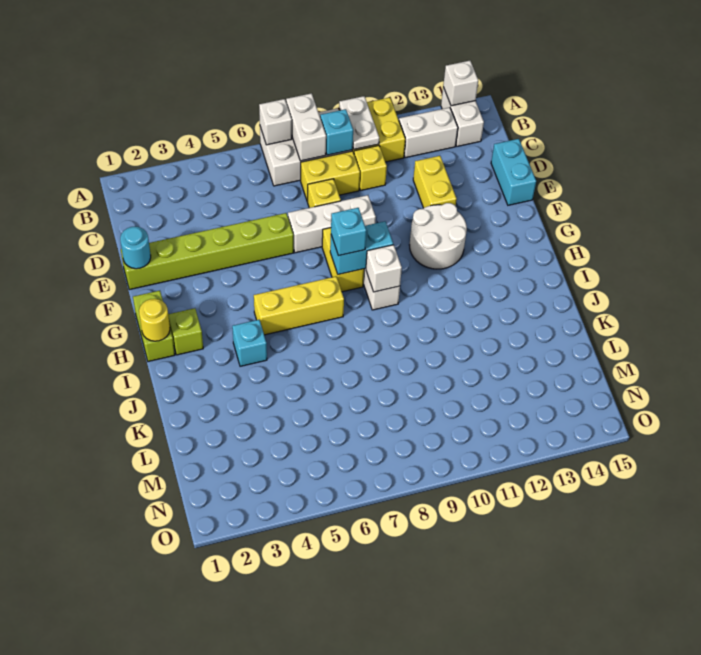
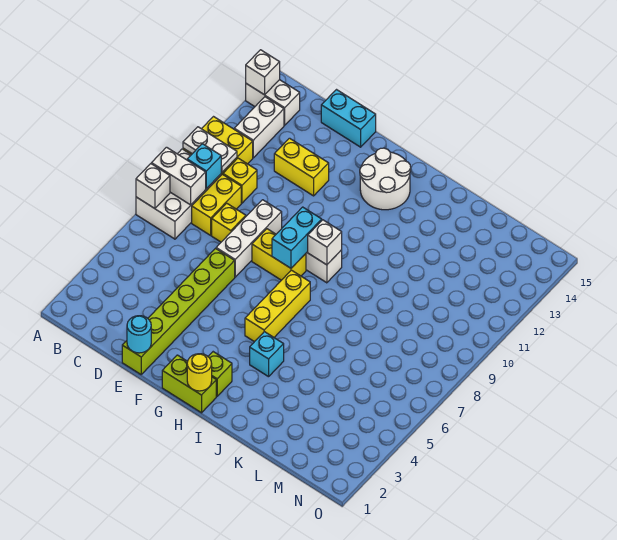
white 2x2 round brick [410,203,467,269] -> white 2x2 round brick moved to [360,148,411,210]
cyan 1x1 brick [331,208,366,256] -> none

